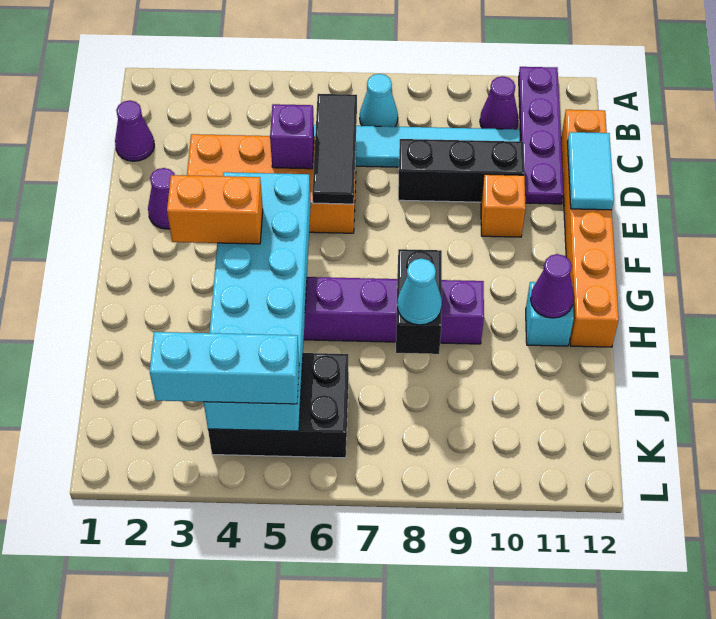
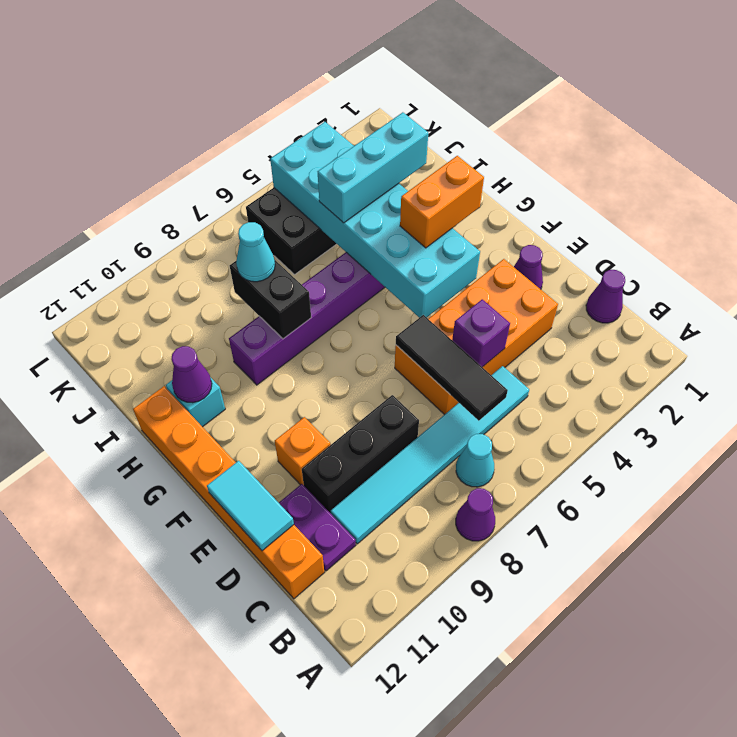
purple 1x4 plate [519,67,563,204] -> purple 1x2 plate [279,484,356,571]
purple 1x1 cone [480,76,519,129] -> purple 1x1 cone moved to [456,488,495,541]
cyan 1x3 brick [150,332,299,404] -> cyan 1x3 brick moved to [318,112,428,223]

